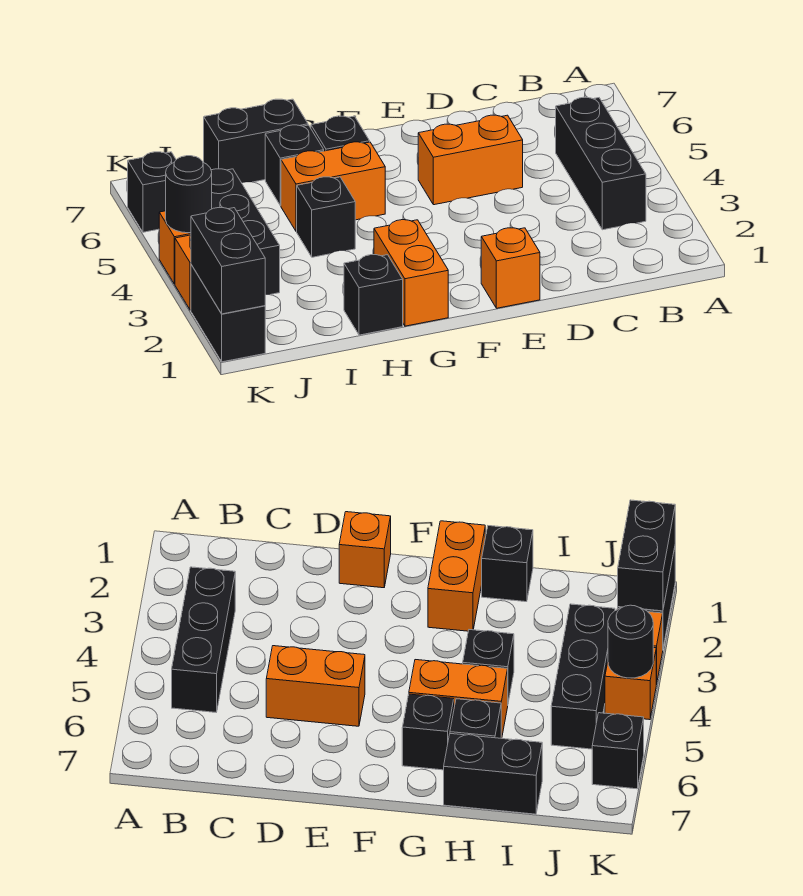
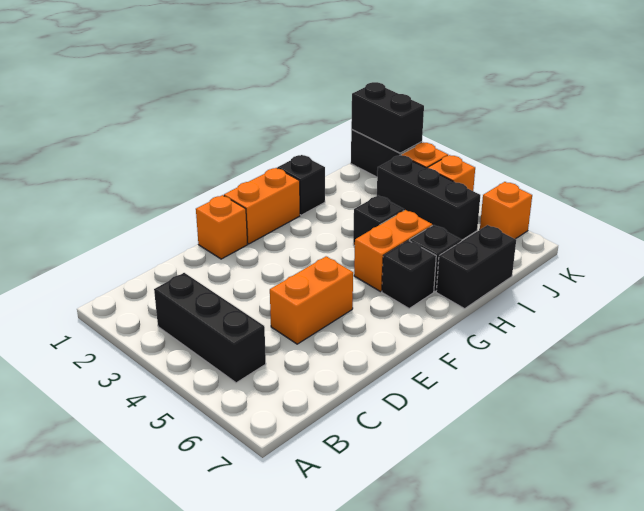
orange 1x2 brick [374,220,448,326] -> orange 1x2 brick turned to [224,168,300,244]
black 1x1 round brick [166,156,212,233] -> none
black 1x1 brick [128,152,176,232] -> orange 1x1 brick [480,182,532,239]

